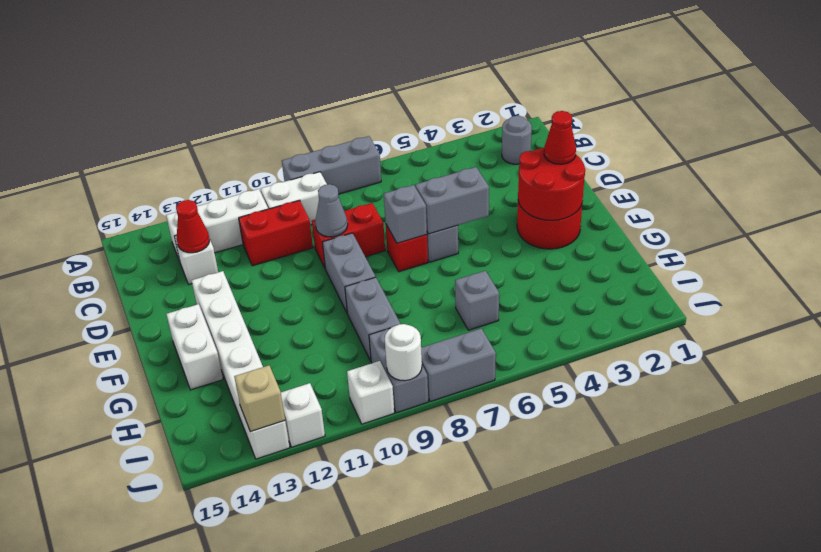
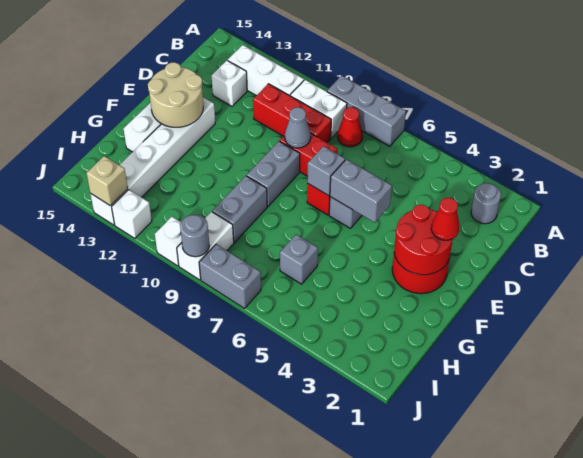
red 1x2 brick [239,200,313,266] -> red 1x3 brick [253,84,331,143]
red 1x1 cone [176,200,210,253] -> red 1x1 cone moved to [337,107,363,147]
none -> tan 2x2 round brick [148,62,203,127]
grey 1x2 brick [369,328,428,413] -> white 1x2 brick [177,212,234,280]
white 1x1 round brick [385,324,422,381] -> grey 1x1 round brick [180,214,209,257]

